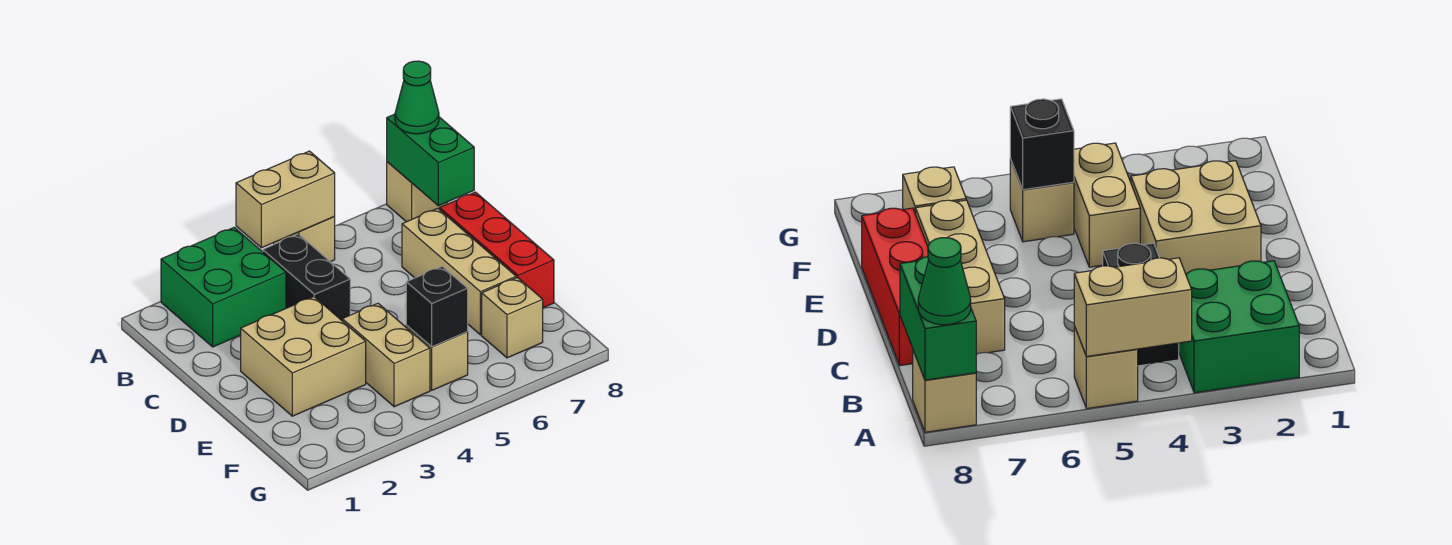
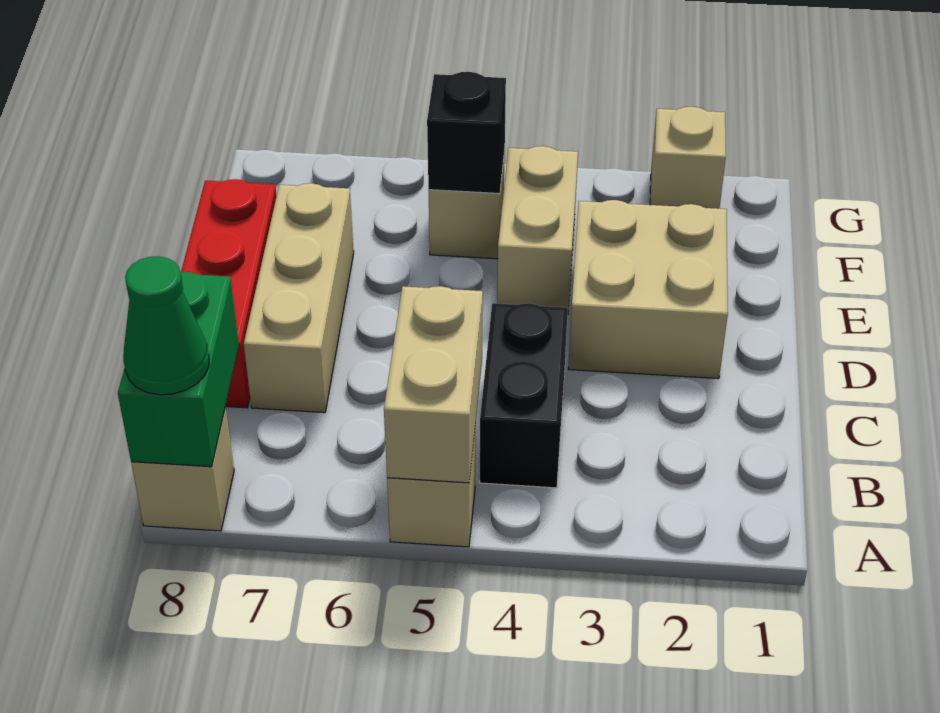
green 2x2 brick [161,227,286,347] -> none
tan 1x2 brick [236,151,335,248] -> tan 1x2 brick turned to [384,286,483,483]
tan 1x1 brick [482,278,543,358] -> tan 1x1 brick moved to [650,107,726,209]

